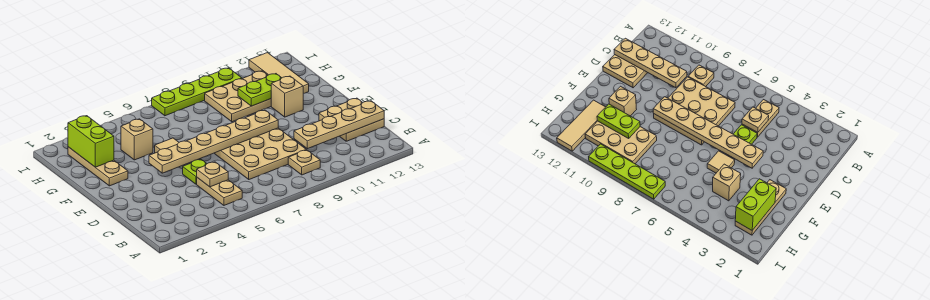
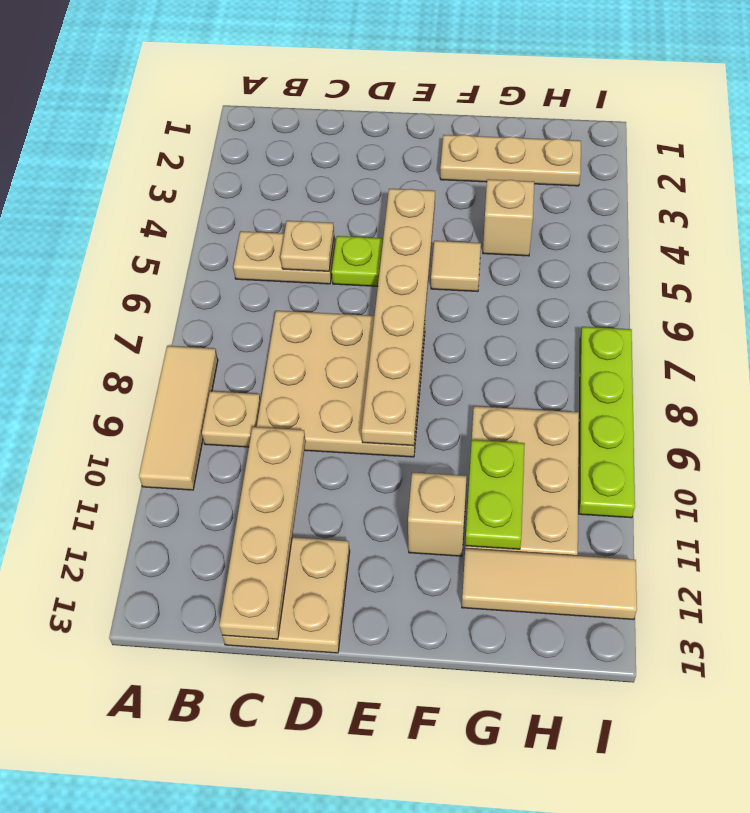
none -> tan 1x3 tile [139,346,218,490]
lime 1x2 brick [68,116,114,167] -> none

